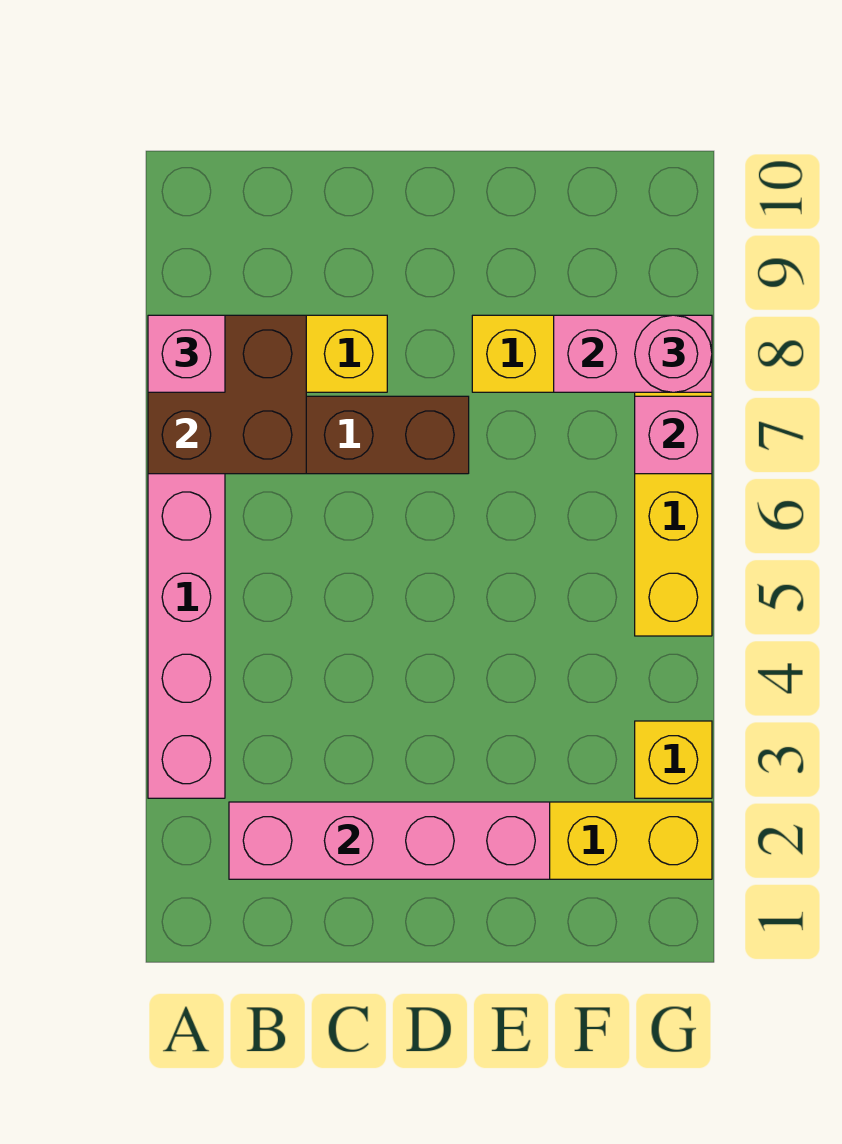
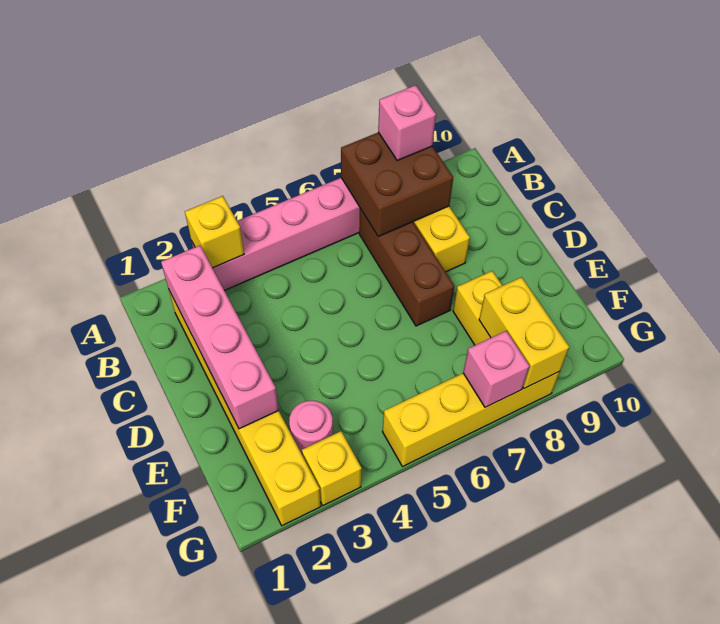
none -> yellow 1x1 brick [185,196,244,268]
pink 1x2 brick [554,315,712,392] -> yellow 1x2 brick [479,277,569,388]
pink 1x1 round brick [635,315,712,392] -> pink 1x1 round brick moved to [289,401,333,454]

